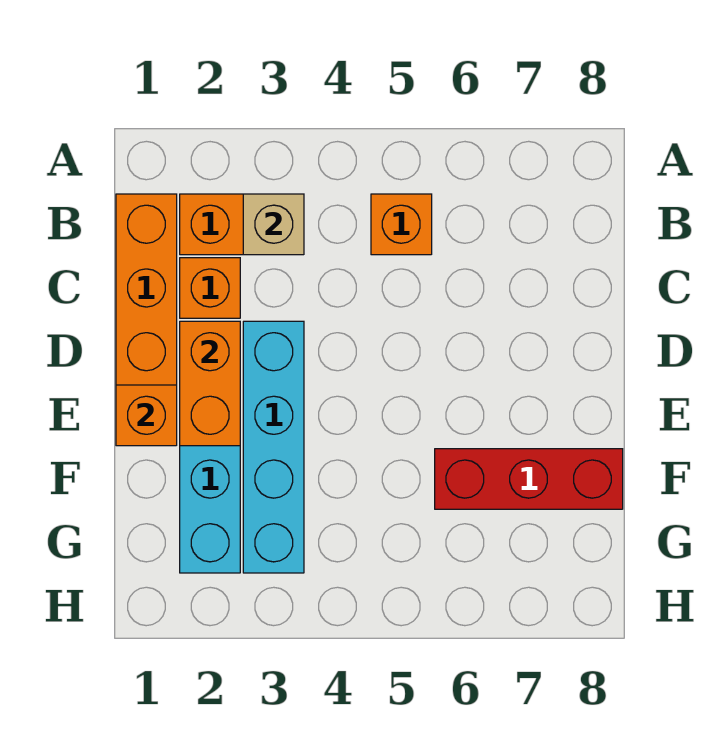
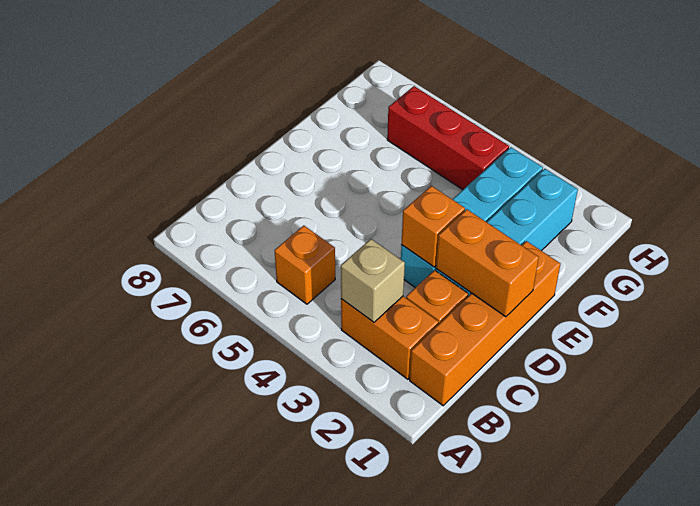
orange 1x2 brick [180,321,240,446] -> orange 1x2 brick turned to [436,209,539,317]
orange 1x1 brick [116,385,177,446] -> orange 1x1 brick moved to [401,186,465,267]
red 1x3 brick [435,449,623,509] -> red 1x3 brick moved to [387,86,509,190]

